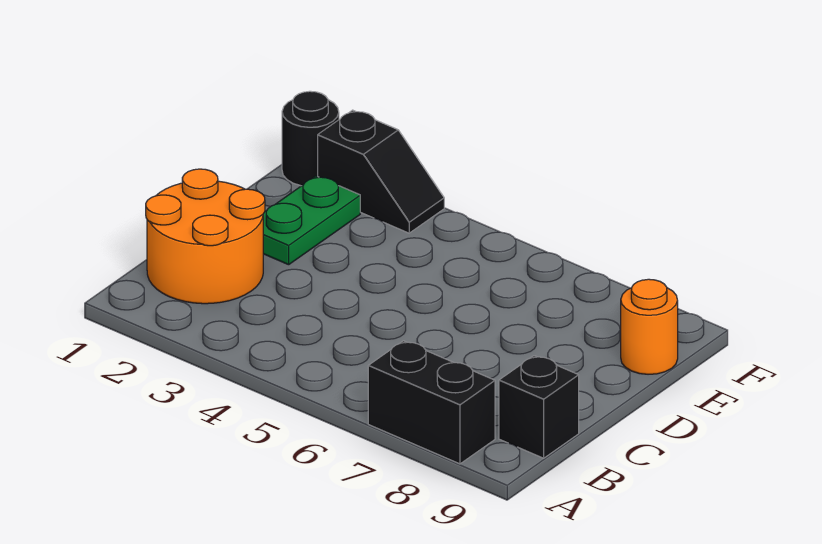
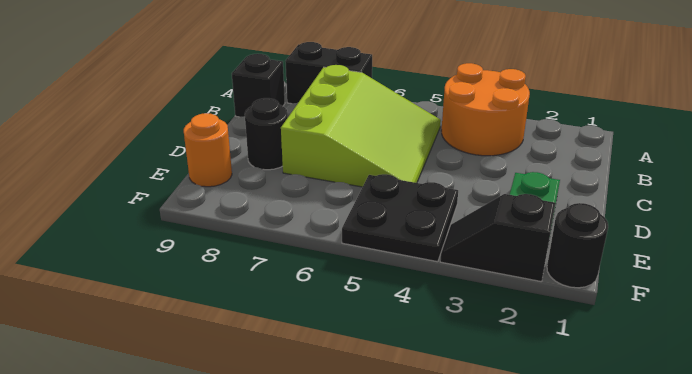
orange 2x2 round brick [146,169,265,304] -> orange 2x2 round brick moved to [441,63,530,156]
none -> lime 3x3 slope [281,65,441,187]
none -> black 1x1 round brick [245,98,288,170]
none -> black 2x2 plate [342,174,458,262]

